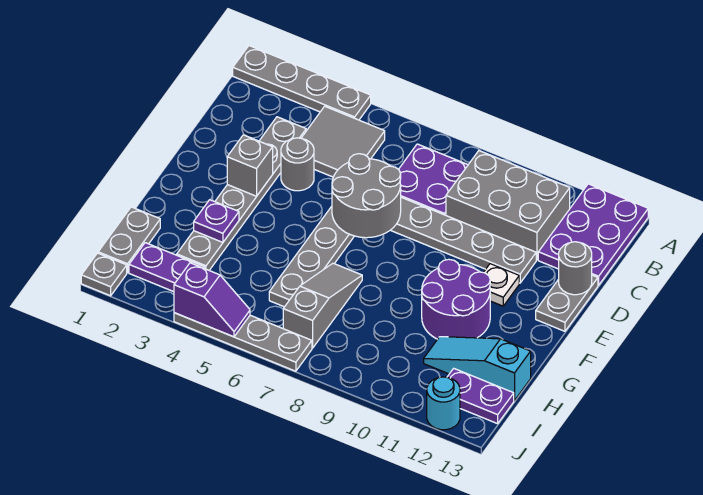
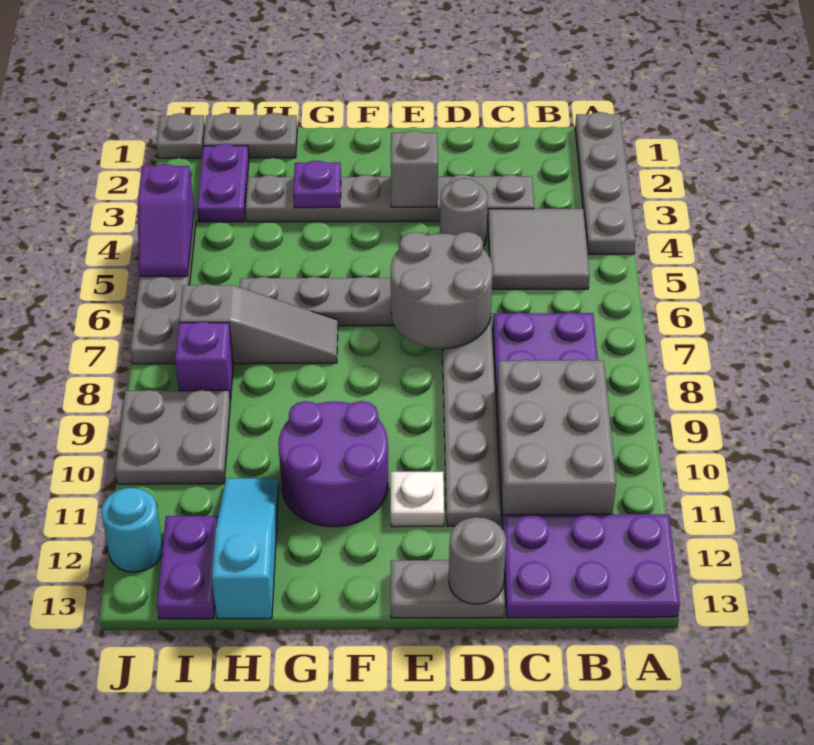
none -> purple 1x1 brick [175,322,233,401]
none -> grey 2x2 plate [115,390,230,484]

